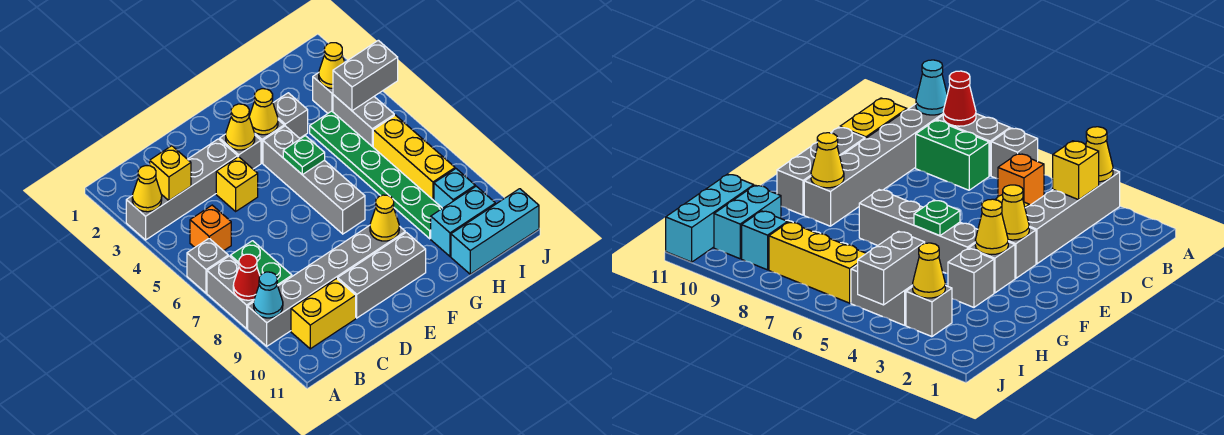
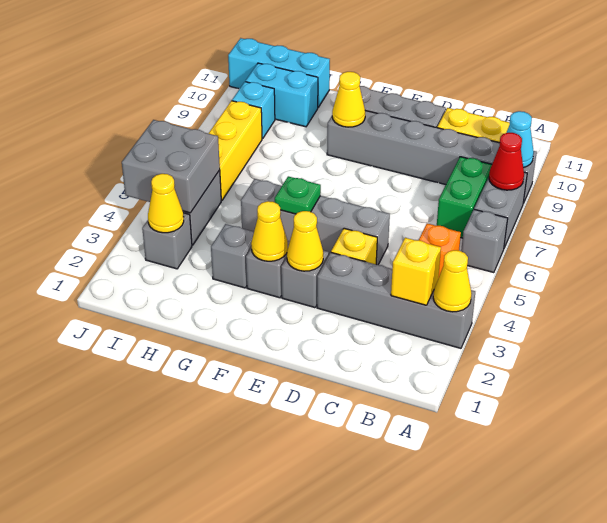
grey 1x4 brick [263,126,365,234] -> grey 1x4 brick turned to [241,179,390,265]
green 1x6 plate [310,111,442,239] -> none
grey 1x2 brick [333,40,398,111] -> grey 2x2 brick [122,120,220,213]

